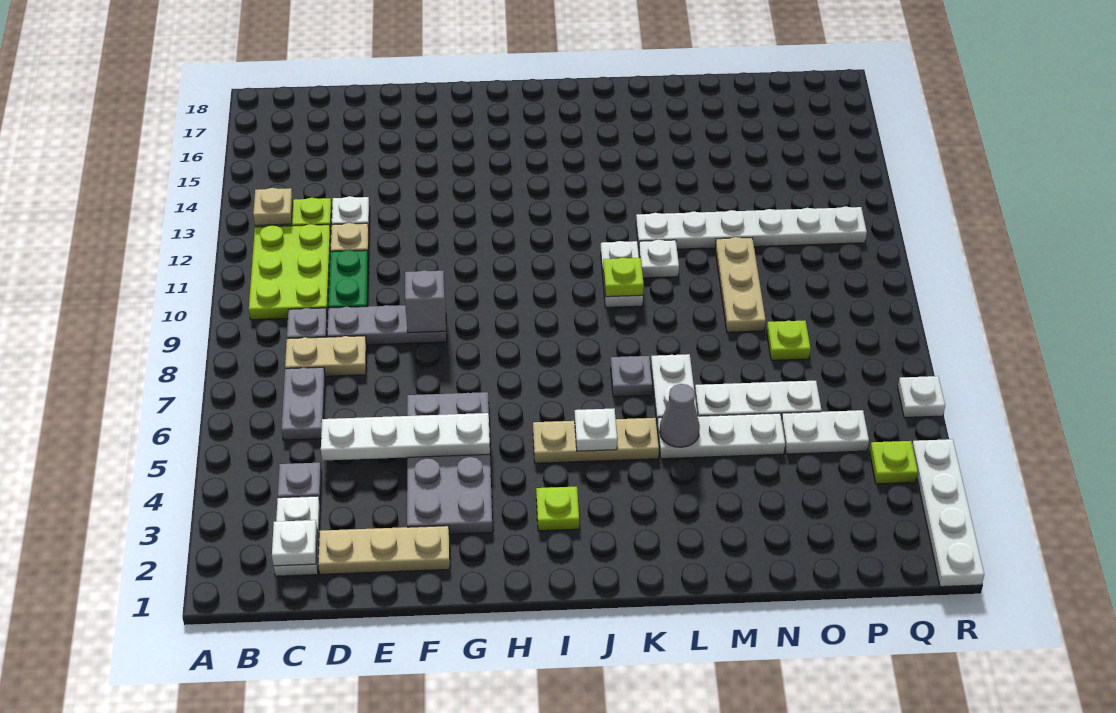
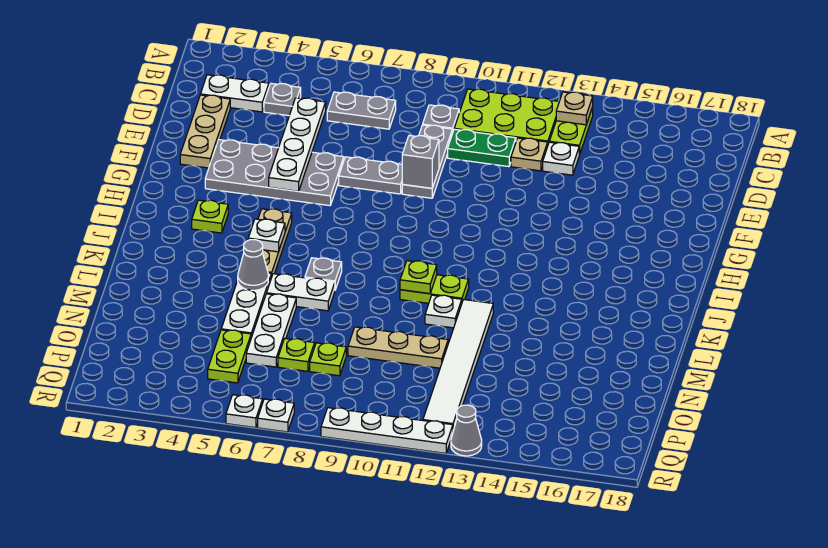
white 1x1 plate [272,520,317,566] -> white 1x1 plate moved to [258,399,294,432]
tan 1x2 plate [285,336,367,376] -> none
none -> grey 1x2 plate [339,157,403,194]
white 1x2 plate [601,241,643,307] -> lime 1x2 plate [400,275,469,303]
white 1x6 plate [636,206,867,249] -> white 1x6 tile [423,299,493,430]
white 1x2 plate [782,410,869,454] -> lime 1x2 plate [208,330,251,383]
lime 1x1 plate [870,441,918,484] -> lime 1x1 plate moved to [278,339,315,371]
white 1x4 plate [912,439,984,587] -> white 1x4 plate moved to [321,408,453,453]
none -> grey 1x1 cone [451,405,482,456]

